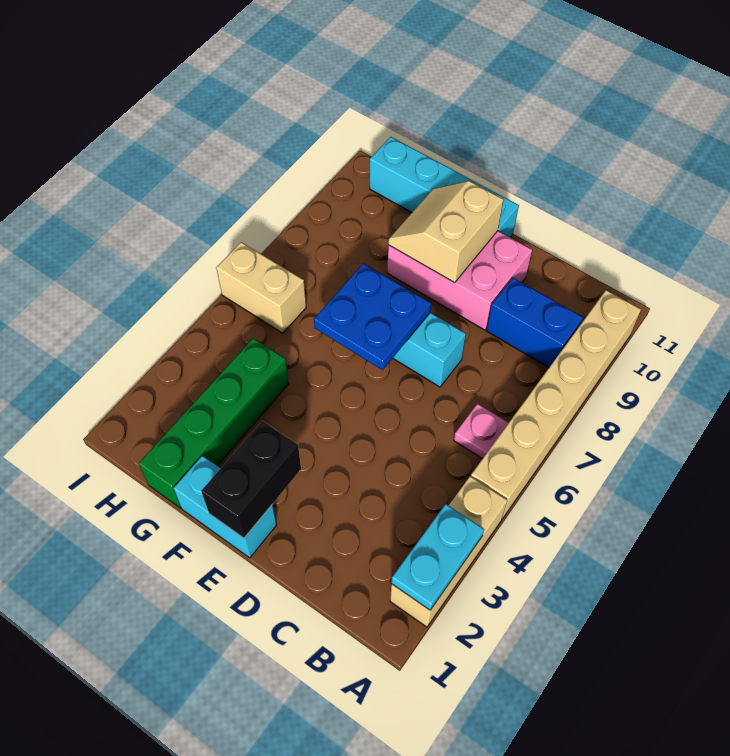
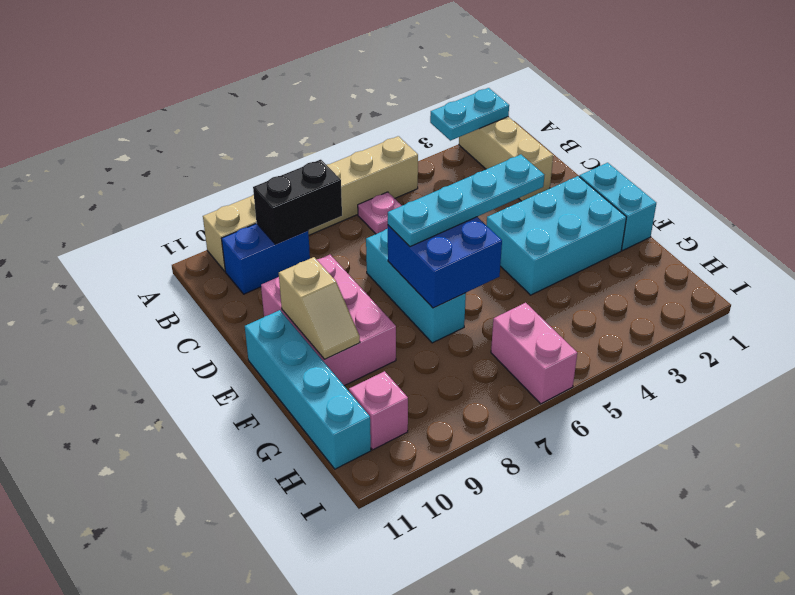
tan 1x3 brick [390,476,507,627] -> tan 1x3 brick turned to [459,117,553,201]
blue 1x2 brick [487,278,583,367] -> blue 1x2 brick turned to [222,223,310,294]
black 1x2 brick [201,421,301,538] -> black 1x2 brick moved to [253,160,342,244]
none -> cyan 2x3 brick [486,176,626,295]
none -> cyan 1x4 plate [388,155,544,247]
blue 2x2 plate [314,264,431,370] -> blue 2x2 brick [388,217,502,308]
tan 2x2 slope [388,181,503,283] -> tan 1x2 slope [279,257,360,359]
green 1x4 brick [139,338,289,508] -> none
tan 1x2 brick [216,242,306,333] -> pink 1x2 brick [491,303,577,404]
none -> pink 1x1 brick [349,371,408,450]

